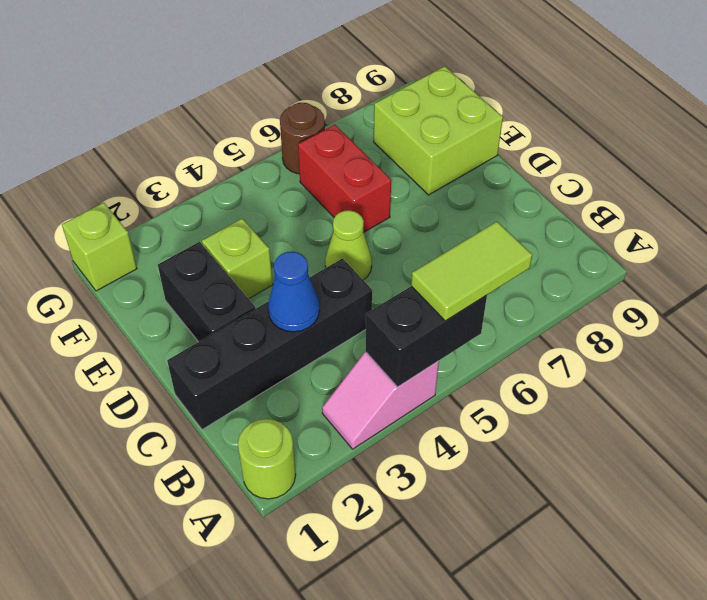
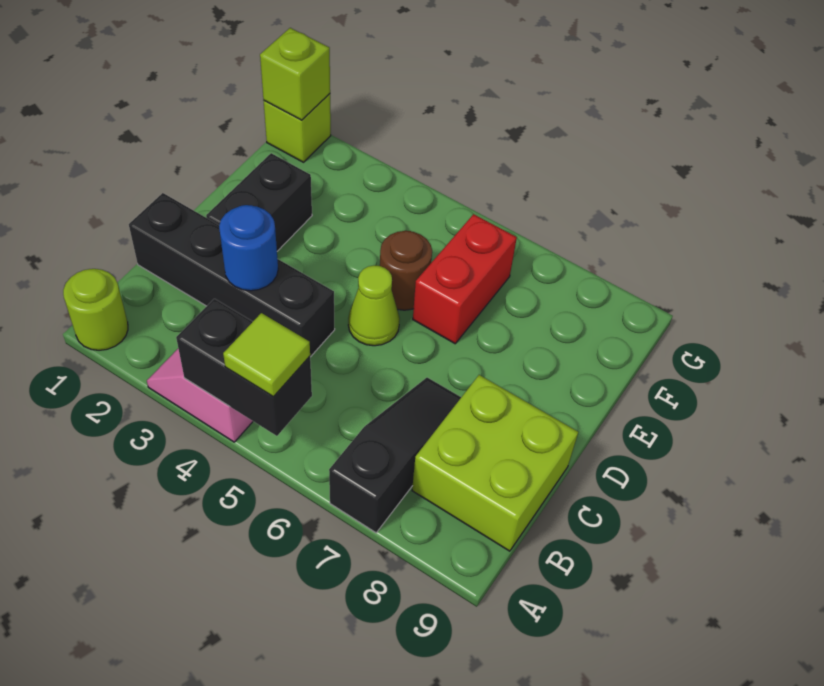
lime 1x2 tile [411,222,532,321] -> lime 1x1 tile [223,313,310,397]
none -> black 1x3 slope [329,378,461,533]
blue 1x1 cone [268,252,320,332] -> blue 1x1 round brick [219,205,278,291]
lime 1x1 brick [202,218,273,299] -> lime 1x1 brick moved to [260,28,330,120]
lime 2x2 brick [374,66,503,195] -> lime 2x2 brick moved to [412,375,578,551]
brown 1x1 round brick [280,103,325,174] -> brown 1x1 round brick moved to [380,230,432,310]

